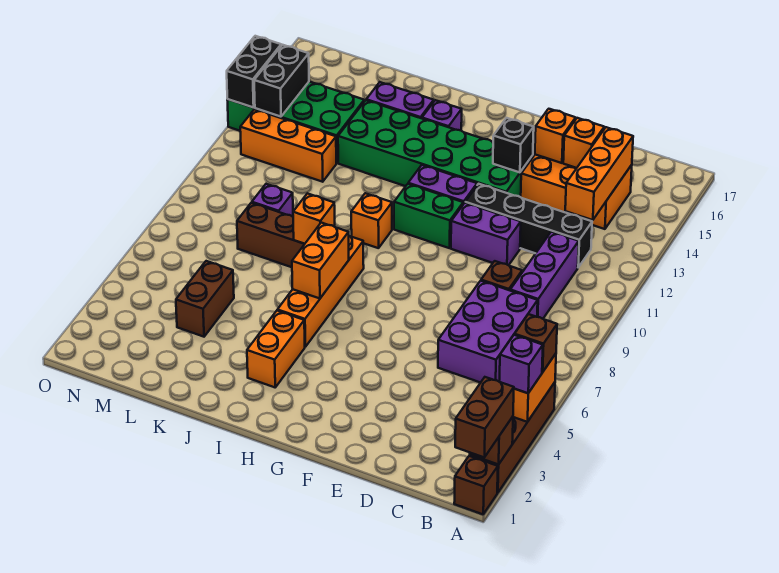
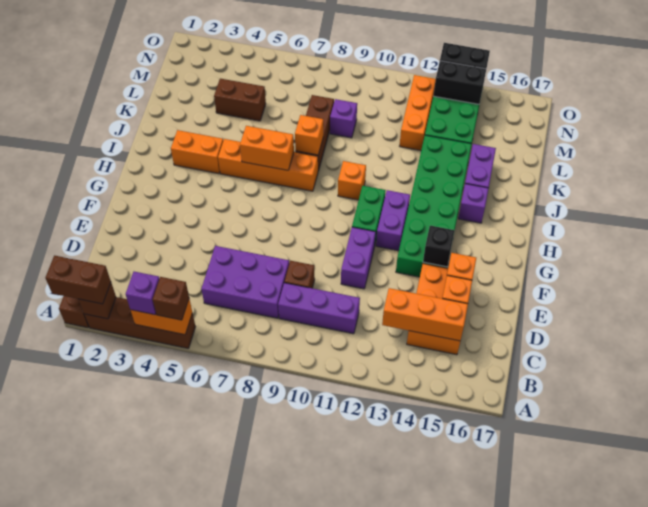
black 1x4 brick [465,184,592,267] -> none

